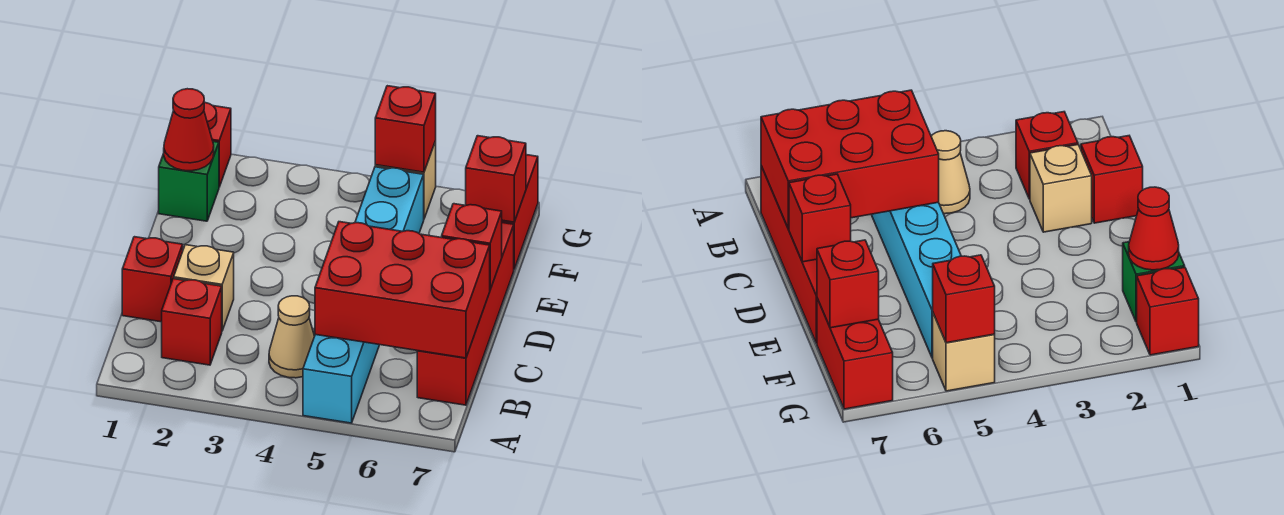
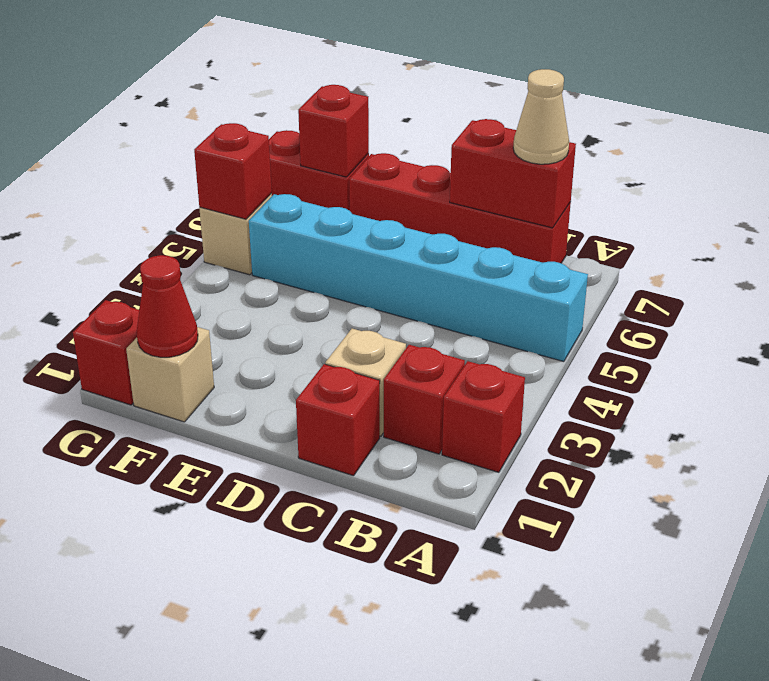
tan 1x1 cone [269,296,315,378] -> tan 1x1 cone moved to [513,69,569,164]
red 2x3 brick [315,222,490,358] -> red 1x2 brick [450,119,576,228]
red 1x1 brick [442,204,502,289] -> red 1x1 brick moved to [442,361,525,472]
green 1x1 brick [159,142,219,221] -> tan 1x1 brick [126,327,214,422]

